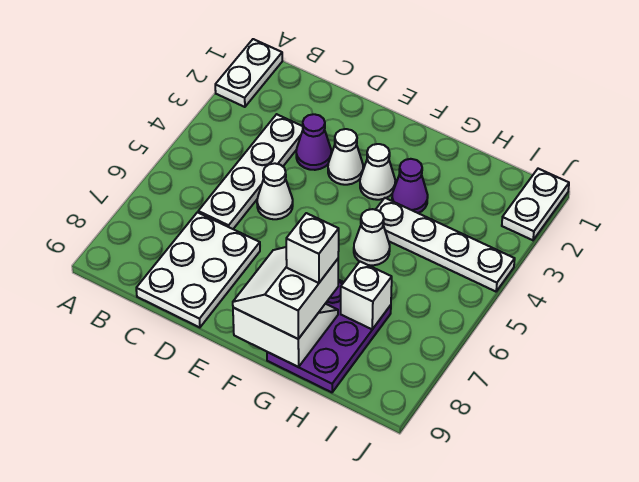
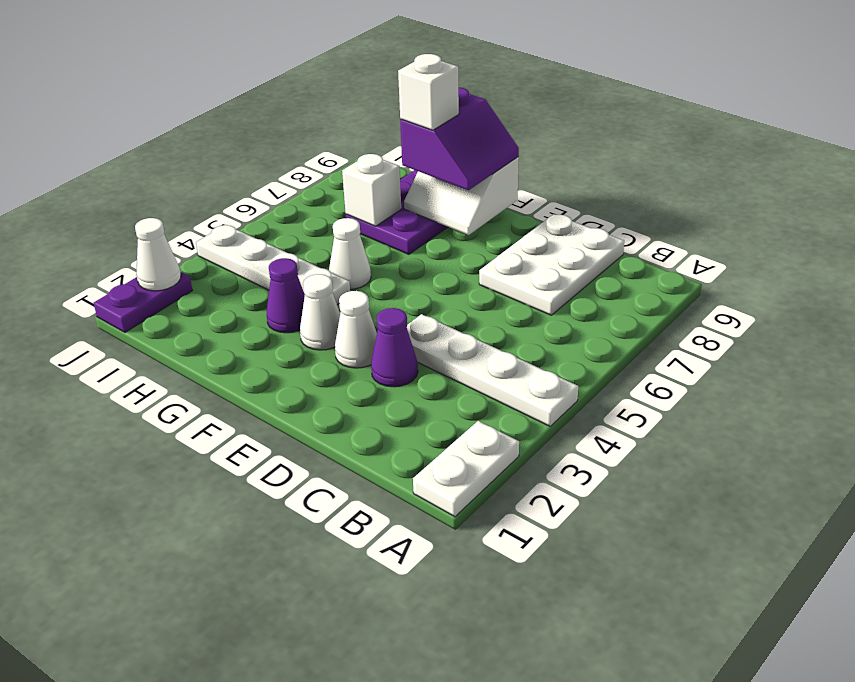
white 1x4 plate [198,114,303,229] -> white 1x4 plate turned to [407,314,578,426]
white 1x1 cone [257,163,293,219] -> white 1x1 cone moved to [135,218,181,291]
white 2x2 slope [233,247,338,339] -> purple 2x2 slope [400,87,519,190]
white 1x2 plate [502,169,569,240] -> purple 1x2 plate [94,272,192,332]

